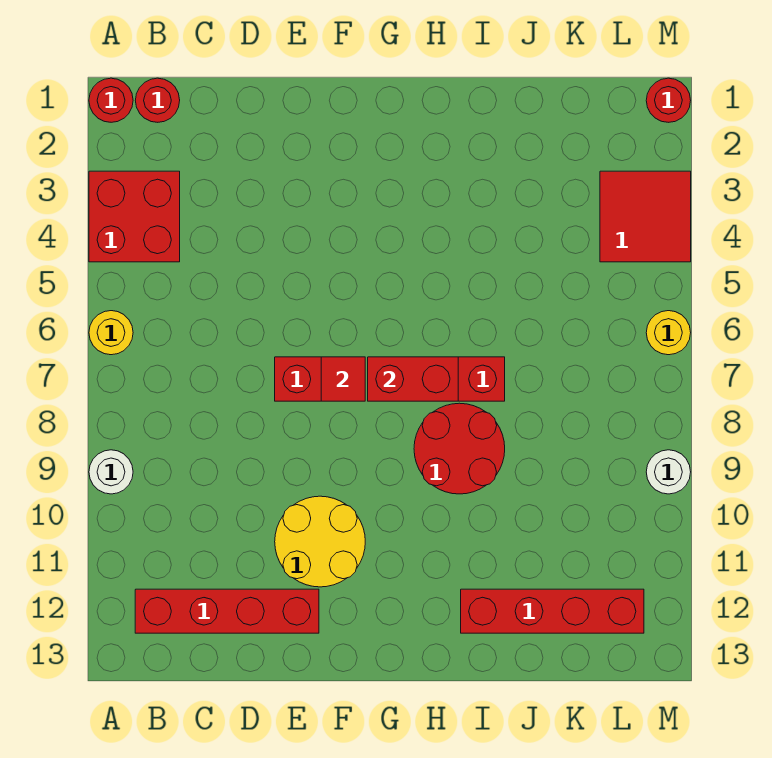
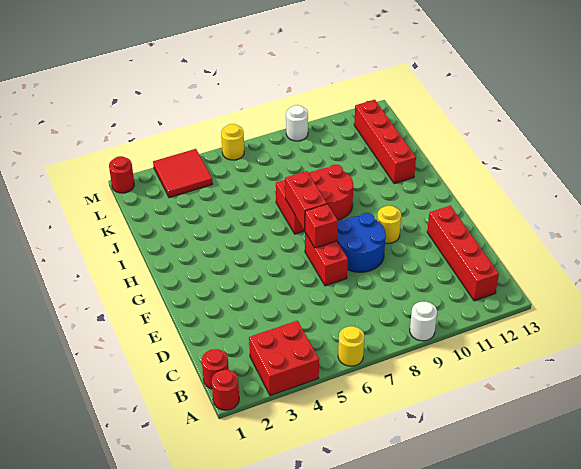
none -> blue 2x2 round brick [337,213,386,272]
yellow 2x2 round brick [275,496,365,587] -> yellow 1x1 round brick [377,206,401,243]
red 1x1 tile [321,357,365,401] -> red 1x1 brick [305,204,338,248]

